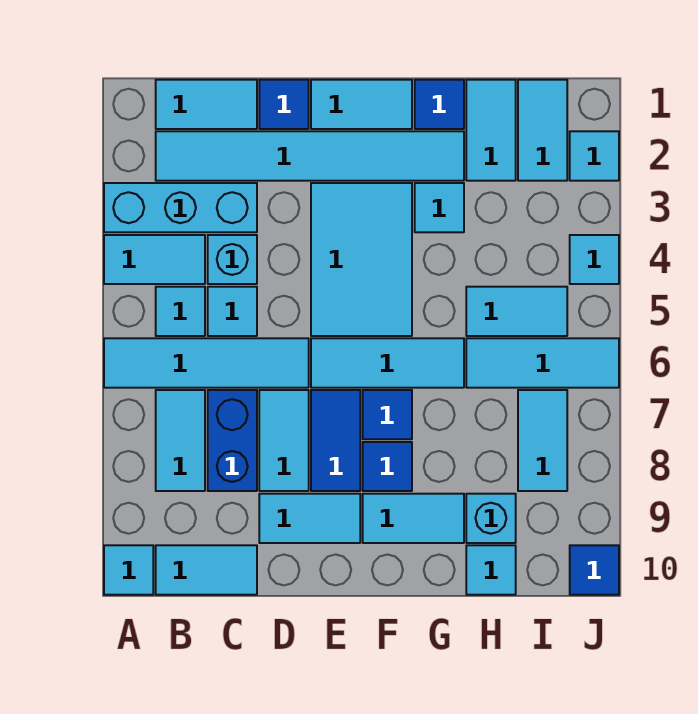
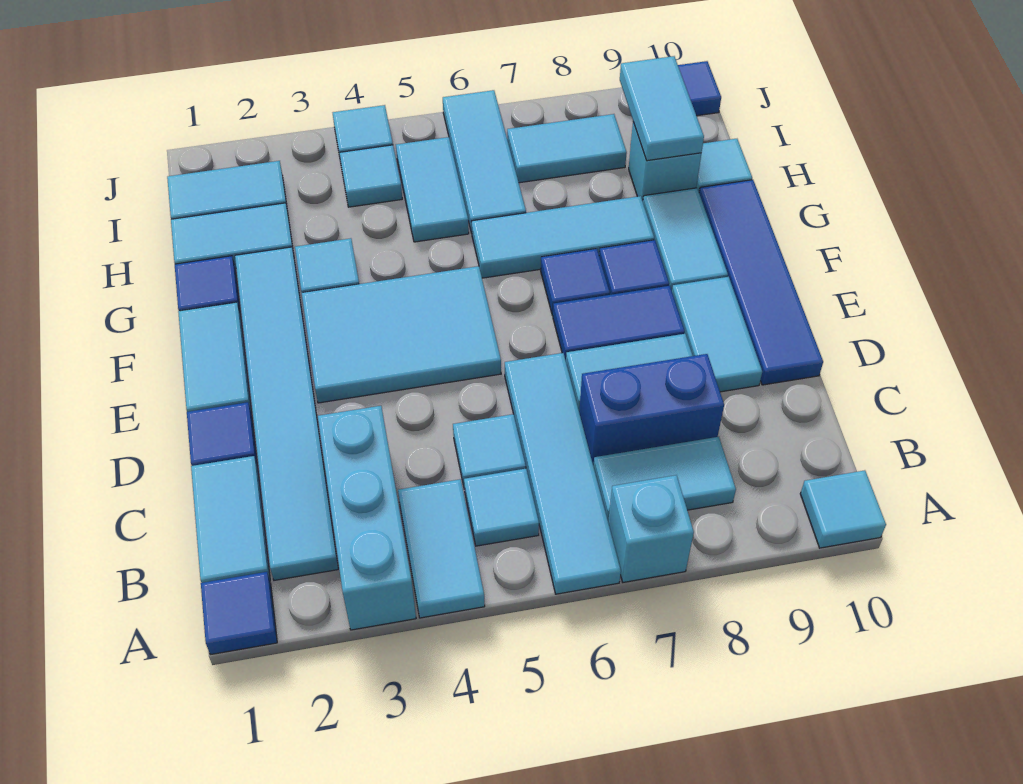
none -> blue 1x1 tile [201,572,277,655]
cyan 1x2 tile [156,545,257,595] -> cyan 1x2 tile moved to [620,56,704,161]
cyan 1x1 brick [208,235,257,284] -> cyan 1x1 brick moved to [608,475,694,582]
none -> blue 1x4 tile [699,180,823,385]
cyan 1x3 tile [311,338,464,388] -> cyan 1x3 tile turned to [471,196,654,278]
cyan 1x1 tile [570,131,619,181] -> cyan 1x1 tile moved to [339,145,402,207]

